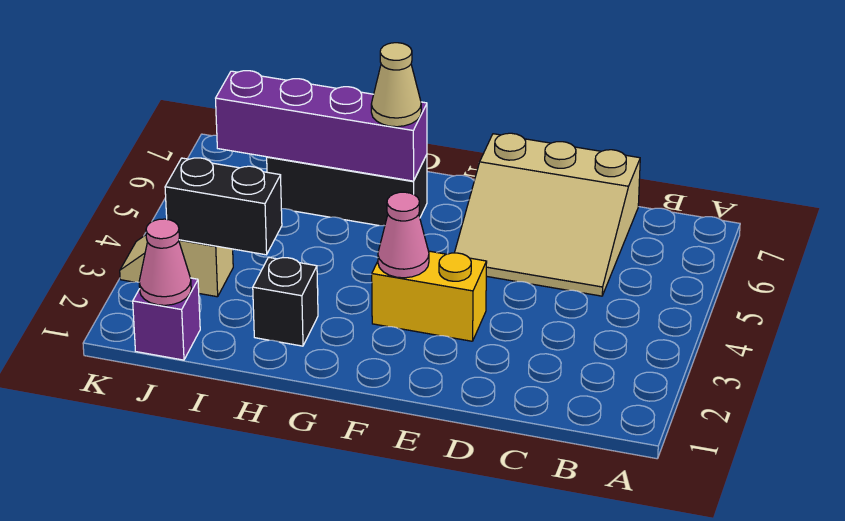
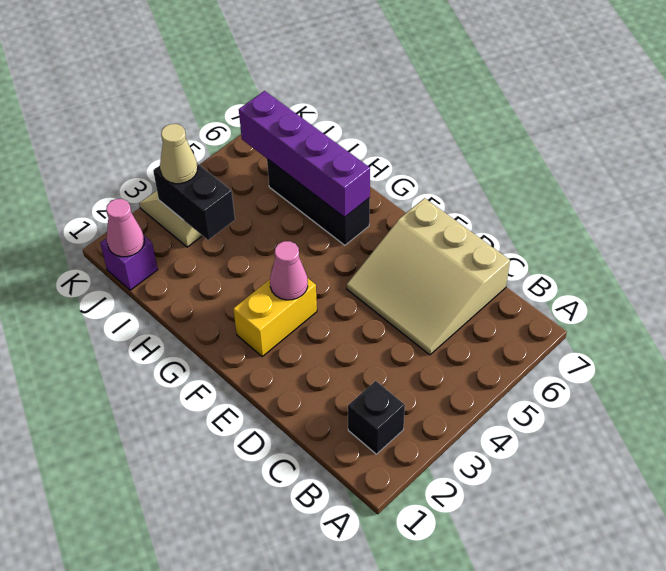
yellow 1x2 brick [372,251,487,341] -> yellow 1x2 brick turned to [233,279,317,356]
tan 1x1 cone [371,43,421,127] -> tan 1x1 cone moved to [160,124,198,184]
black 1x1 brick [253,257,318,346] -> black 1x1 brick moved to [348,381,405,454]

